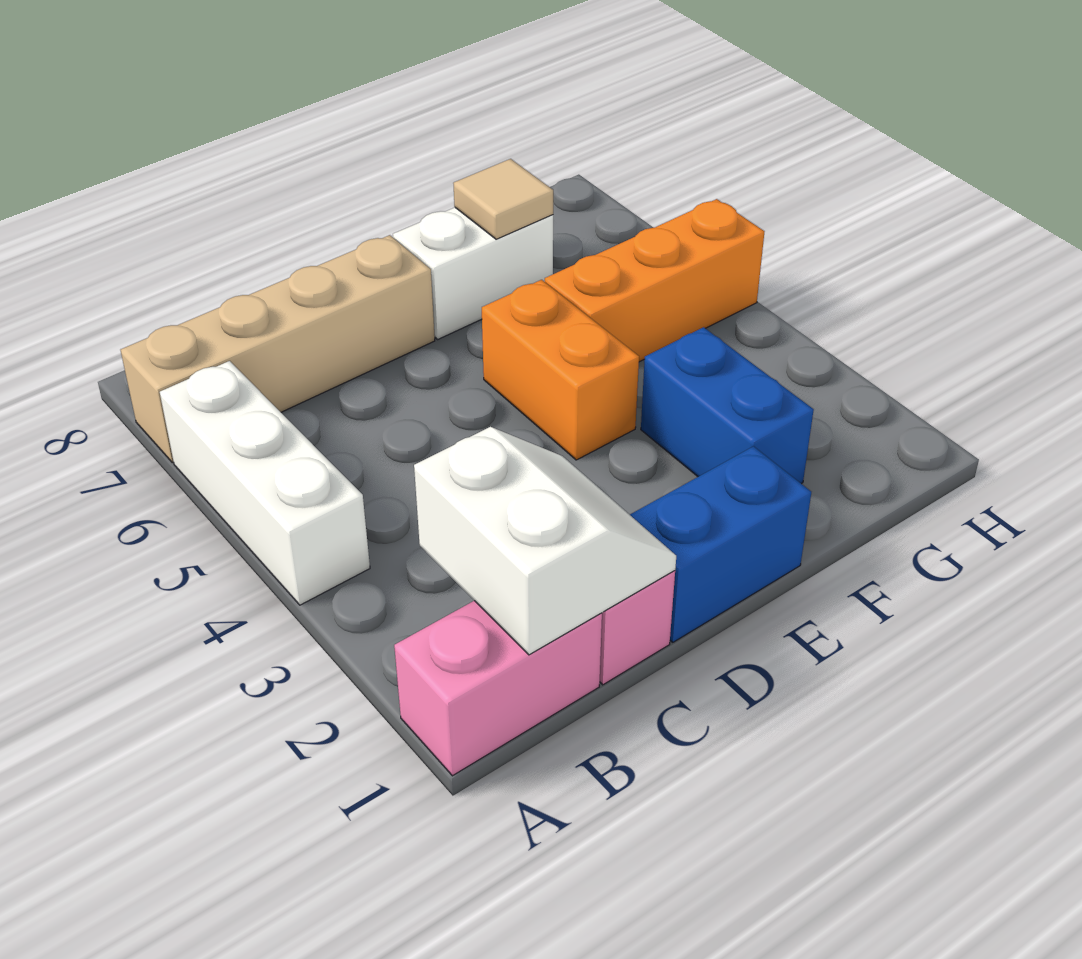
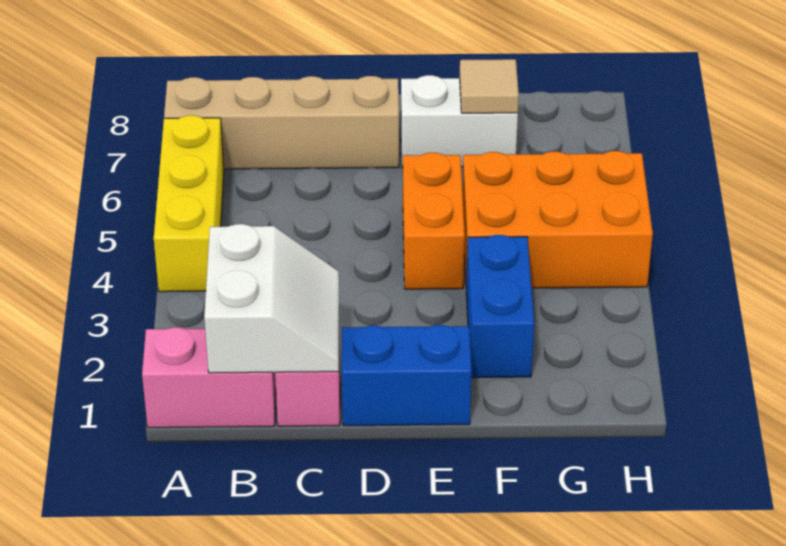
white 1x3 brick [160,361,370,605] -> yellow 1x3 brick [154,115,224,292]
orange 1x3 brick [545,199,765,362] -> orange 2x3 brick [463,151,653,288]

